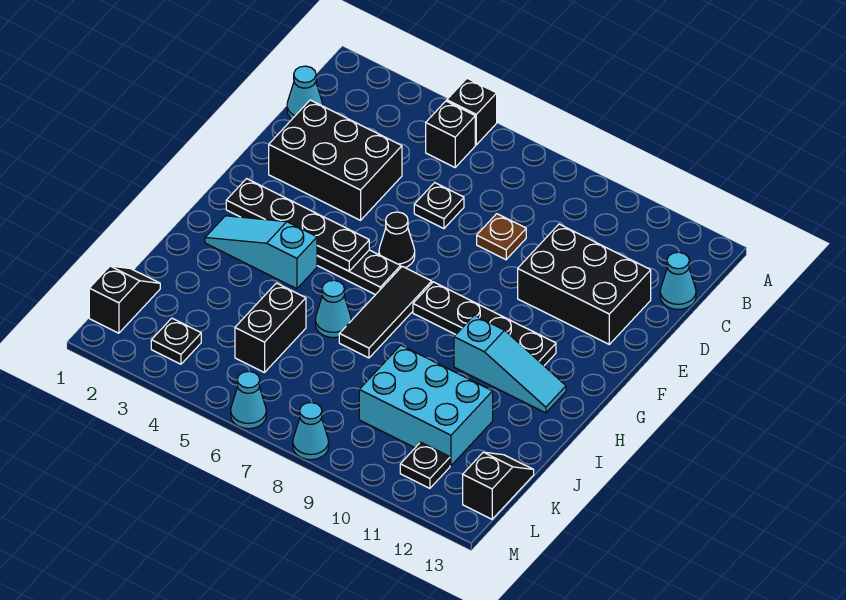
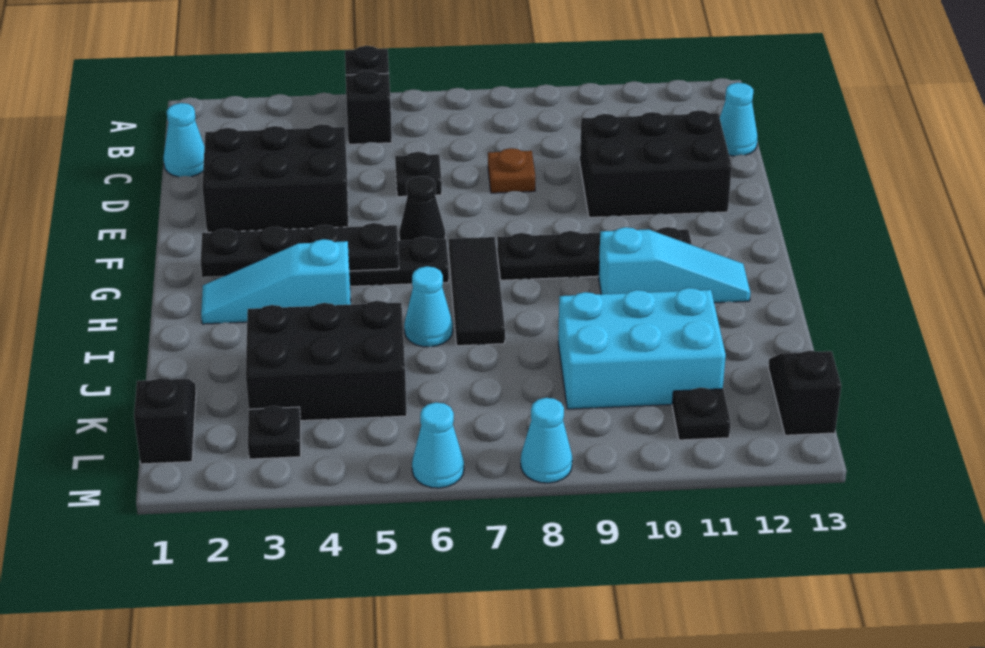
black 1x2 brick [235,283,306,373] -> black 2x3 brick [246,301,407,421]

